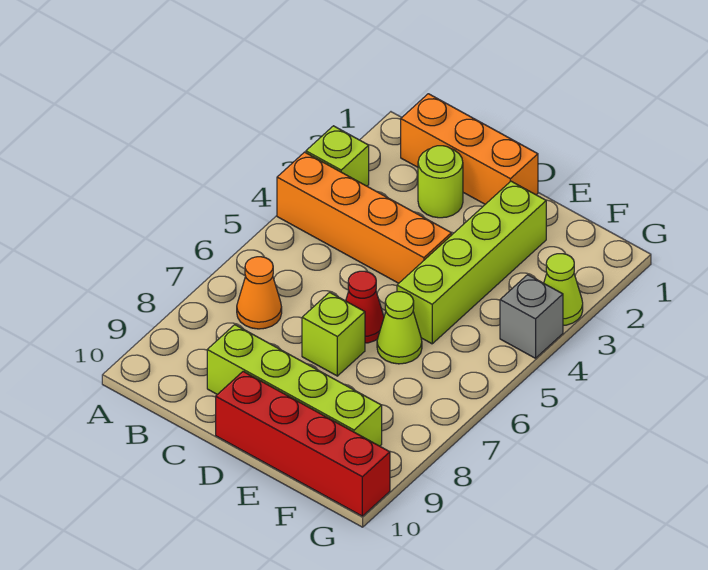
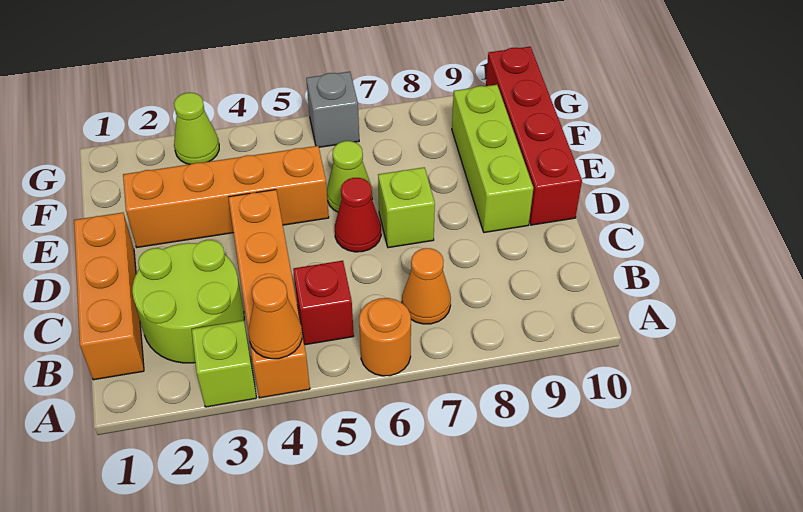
none -> orange 1x1 cone [249,277,302,359]
none -> orange 1x1 round brick [359,298,411,376]
none -> red 1x1 brick [293,261,354,345]
lime 1x1 round brick [418,146,463,218] -> lime 2x2 round brick [132,240,244,363]
lime 1x4 brick [207,325,382,446] -> lime 1x3 brick [452,85,533,233]
lime 1x4 brick [397,181,546,344] -> orange 1x4 brick [123,146,329,247]
grey 1x1 brick [500,275,563,358] -> grey 1x1 brick moved to [306,72,359,147]

